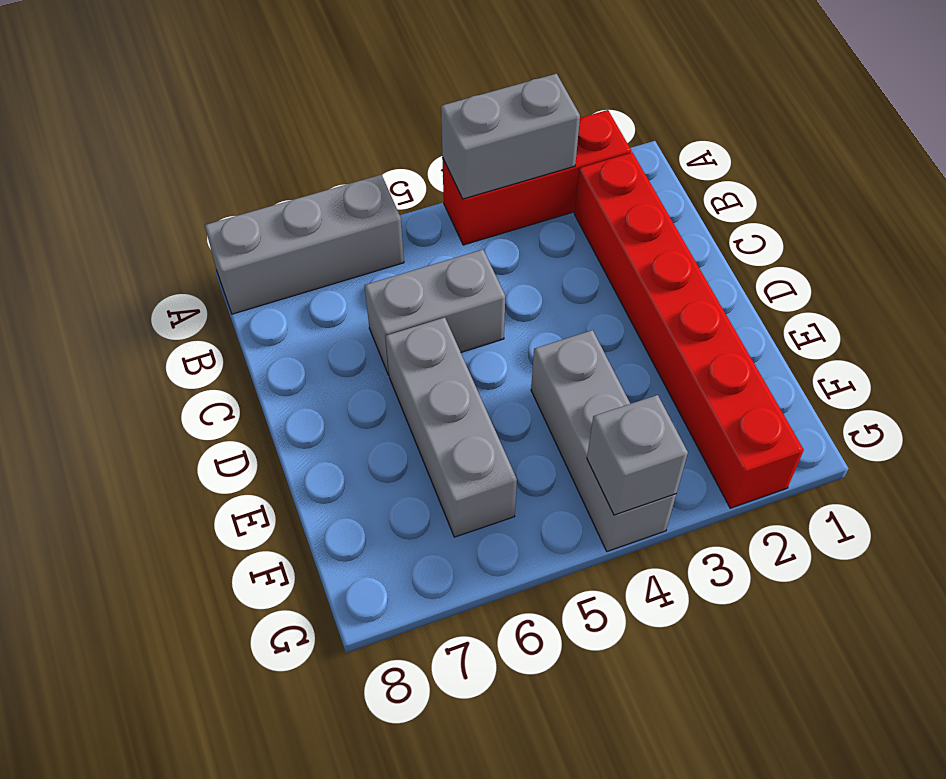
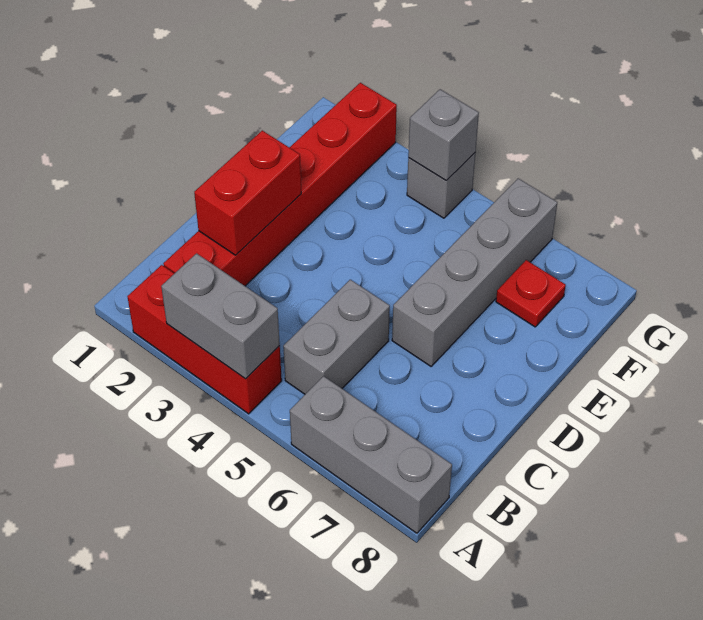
none -> red 1x2 brick [194,131,301,255]
grey 1x2 brick [365,250,505,375] -> grey 1x2 brick turned to [283,280,390,394]
grey 1x3 brick [385,317,517,537] -> grey 1x4 brick [392,178,557,366]
grey 1x3 brick [531,330,676,551] -> grey 1x1 brick [407,153,475,218]
none -> red 1x1 plate [496,260,566,327]

